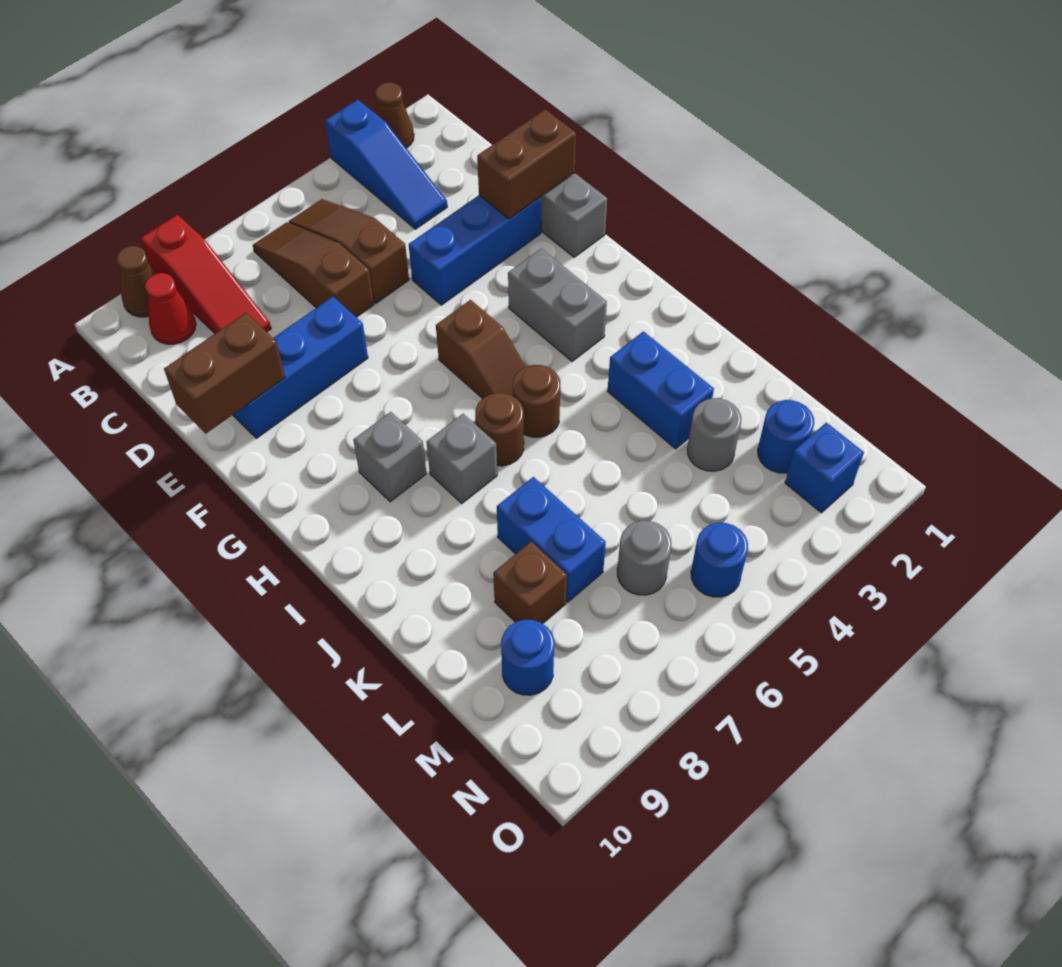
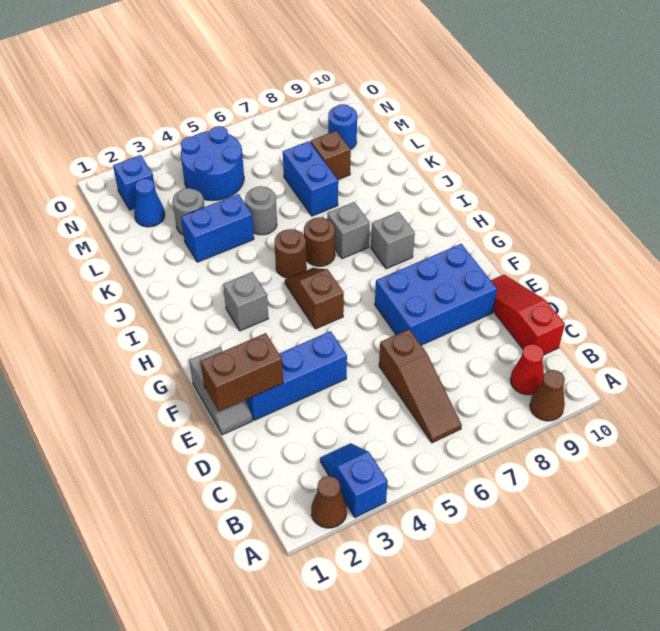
blue 1x3 slope [325,100,447,229] -> blue 1x2 slope [320,443,388,518]
red 1x3 slope [141,215,271,333] -> red 1x3 slope moved to [491,275,565,355]
brown 1x3 slope [289,199,409,303] -> none
blue 1x3 brick [233,297,368,438] -> blue 2x3 brick [375,244,497,345]
brown 1x2 brick [164,313,285,434] -> none
grey 1x2 brick [508,248,607,361] -> grey 1x1 brick [223,272,268,331]
blue 1x2 brick [607,331,714,449] -> blue 1x2 brick turned to [181,194,254,262]
blue 1x1 round brick [758,400,814,473] -> blue 1x1 cone [134,178,165,227]
grey 1x1 round brick [617,521,671,595] -> grey 1x1 round brick moved to [245,186,277,235]
blue 1x1 round brick [691,523,748,597] -> blue 2x2 round brick [181,126,244,201]

